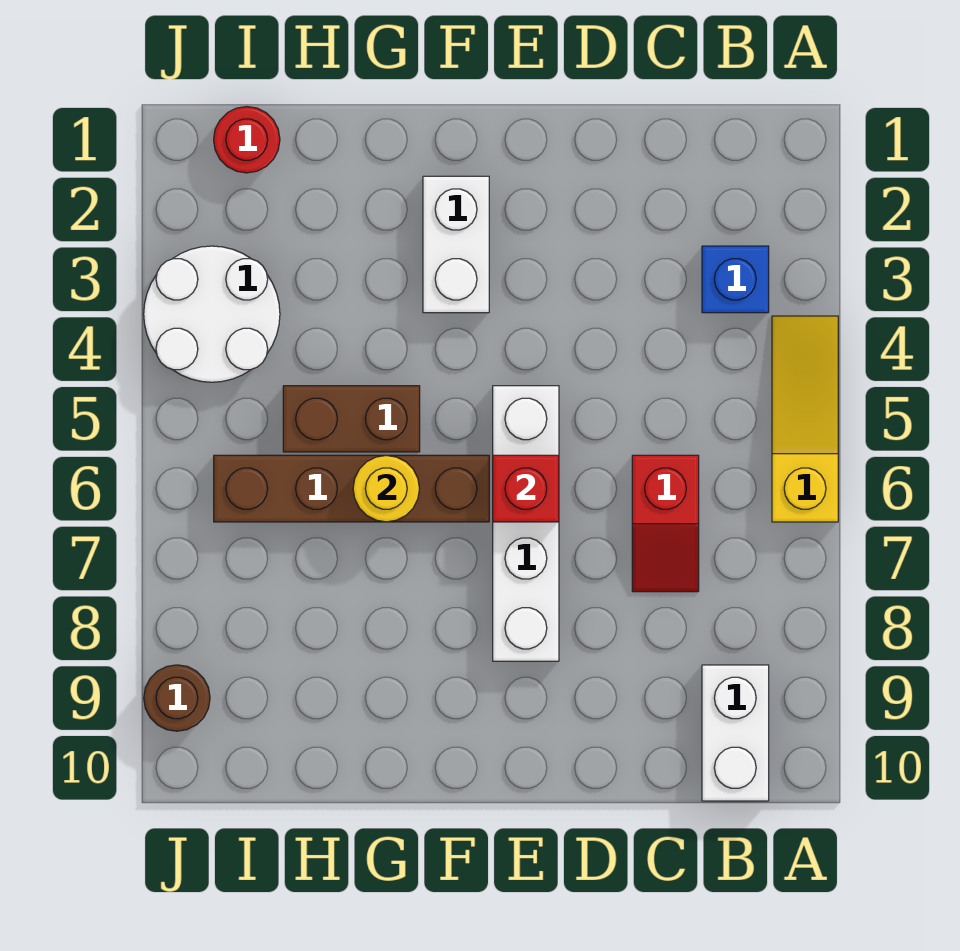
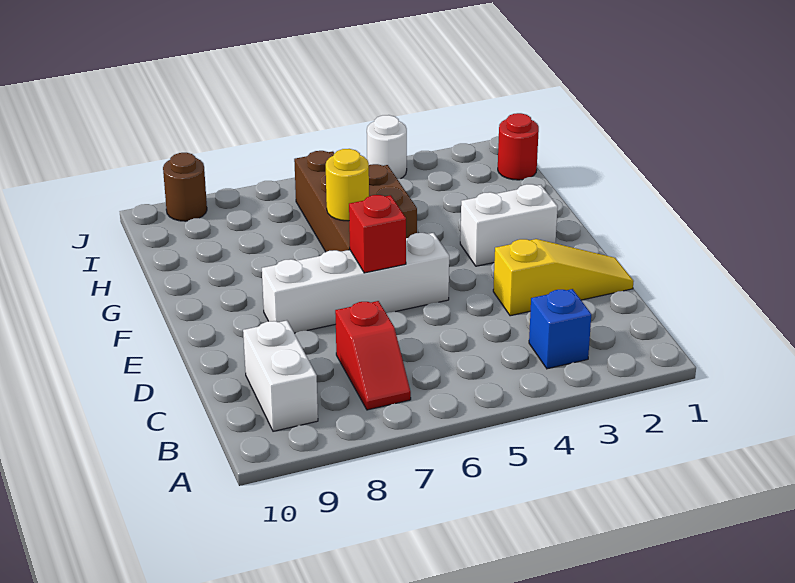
yellow 1x3 slope [772,316,838,522] -> yellow 1x3 slope moved to [493,239,634,316]
white 1x2 brick [702,665,769,801] -> white 1x2 brick turned to [243,320,318,431]
red 1x2 slope [632,455,699,592] -> red 1x2 slope turned to [335,301,411,410]
white 2x2 round brick [144,246,280,382] -> white 1x1 round brick [367,115,407,179]

